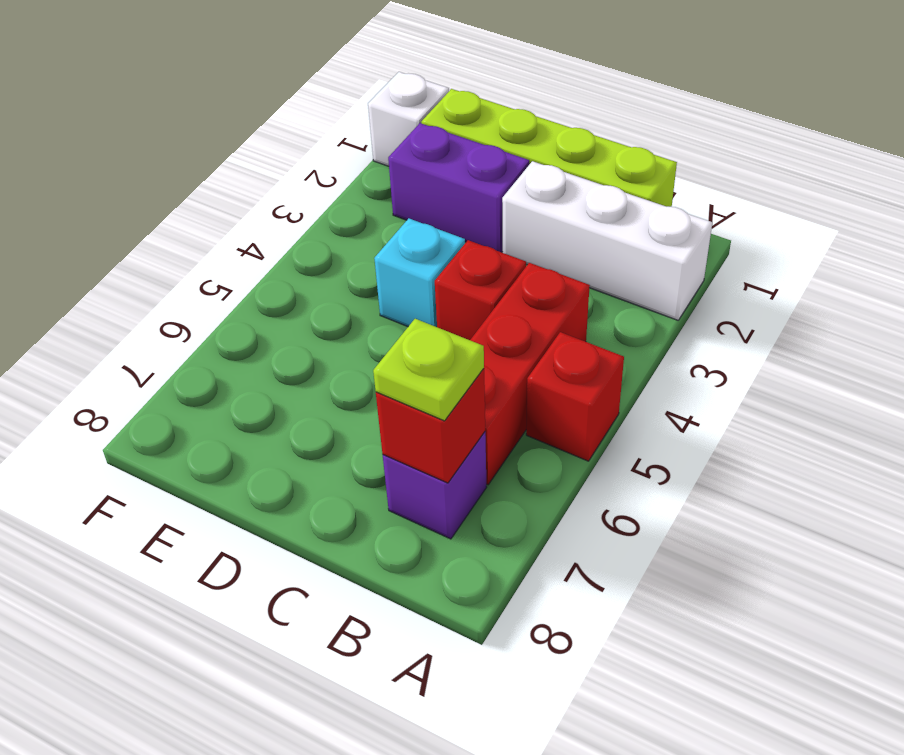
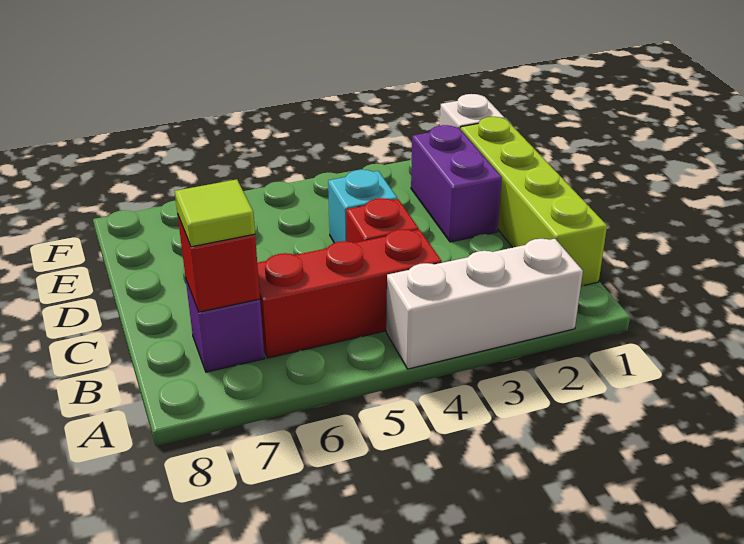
white 1x3 brick [502,161,712,320] -> white 1x3 brick turned to [386,239,583,369]
red 1x1 brick [526,332,624,461] -> none
lime 1x1 plate [373,319,484,421] -> lime 1x1 tile [175,179,255,247]

